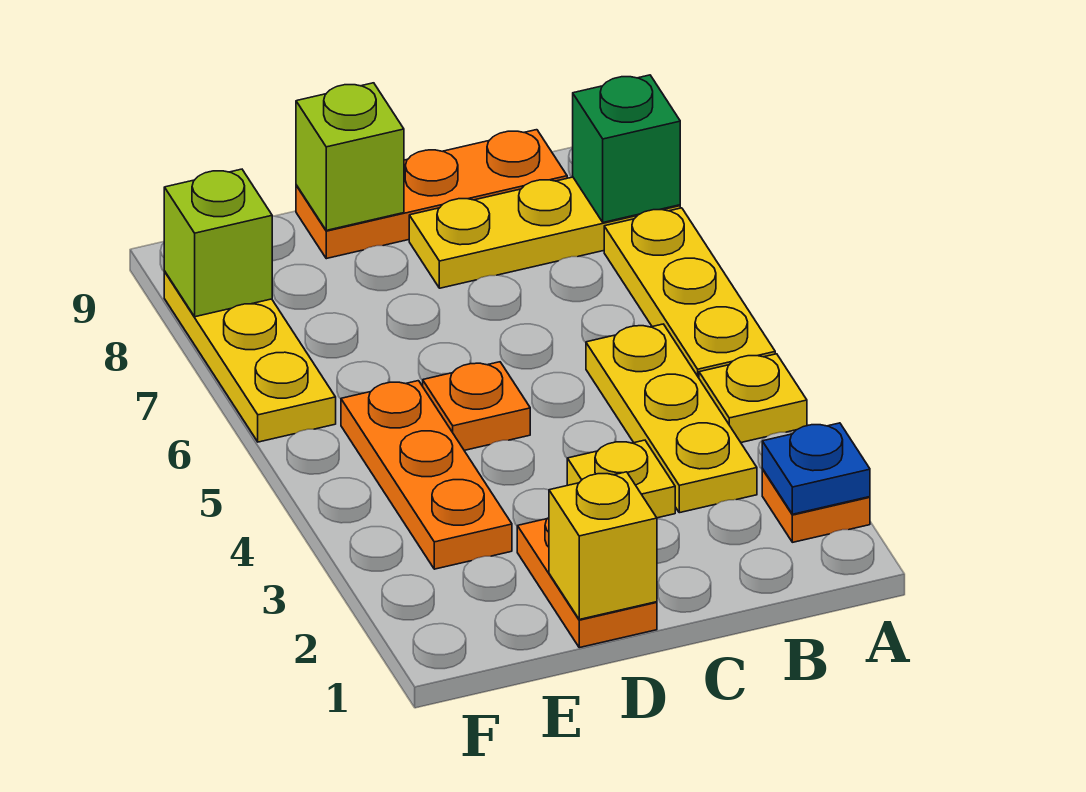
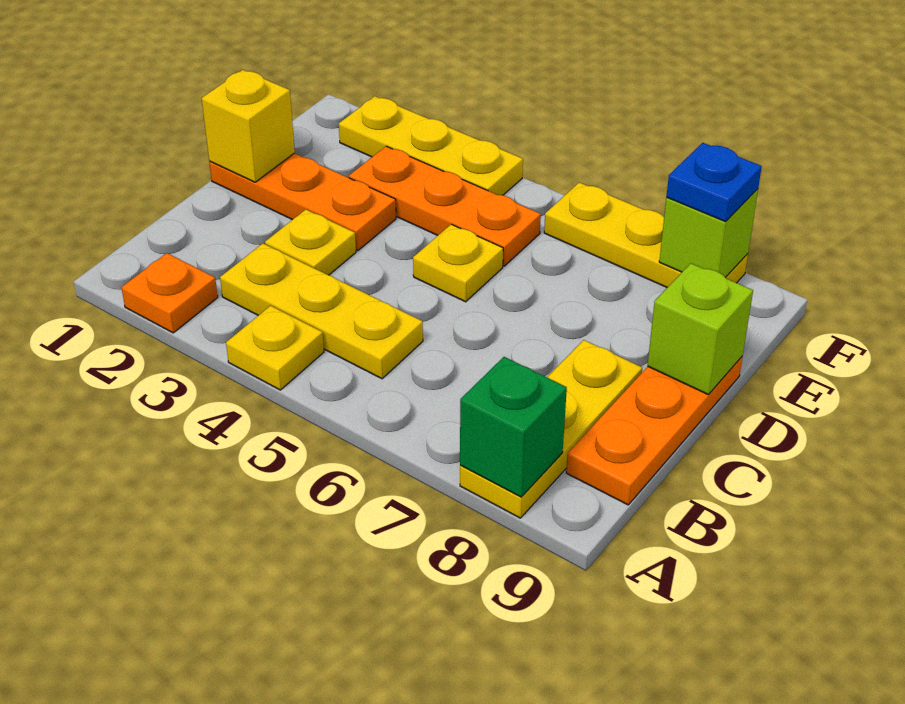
blue 1x1 plate [762,423,870,514] -> blue 1x1 plate moved to [666,143,762,222]
yellow 1x3 plate [604,208,775,378] -> yellow 1x3 plate moved to [339,96,523,195]
orange 1x2 plate [517,518,657,648] -> orange 1x3 plate [209,153,396,251]
orange 1x1 plate [423,362,530,450] -> yellow 1x1 plate [413,224,503,302]

